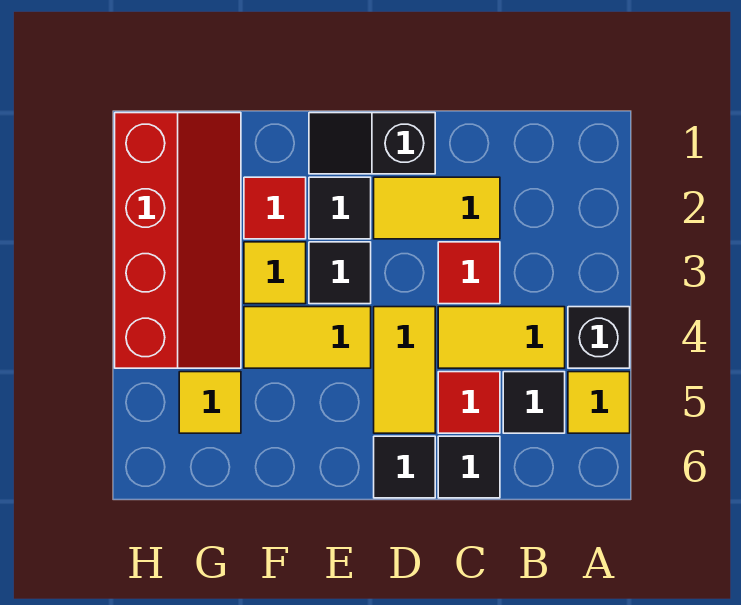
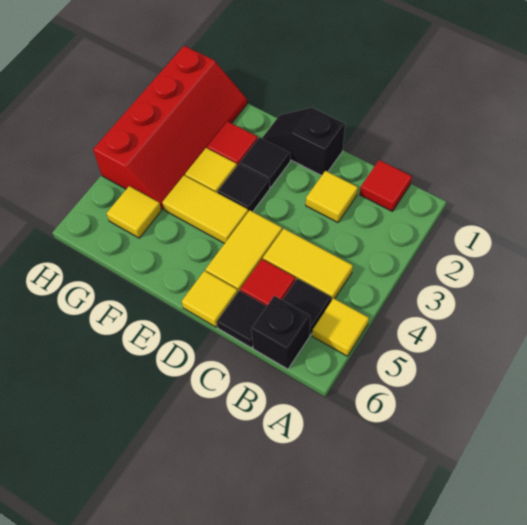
black 1x1 brick [568,307,630,368] -> black 1x1 brick moved to [251,296,310,369]
yellow 1x2 tile [374,177,500,239] -> yellow 1x1 tile [306,171,358,222]
red 1x1 tile [438,242,500,304] -> red 1x1 tile moved to [360,160,412,211]
black 1x1 tile [374,436,435,498] -> yellow 1x1 tile [182,271,238,327]

